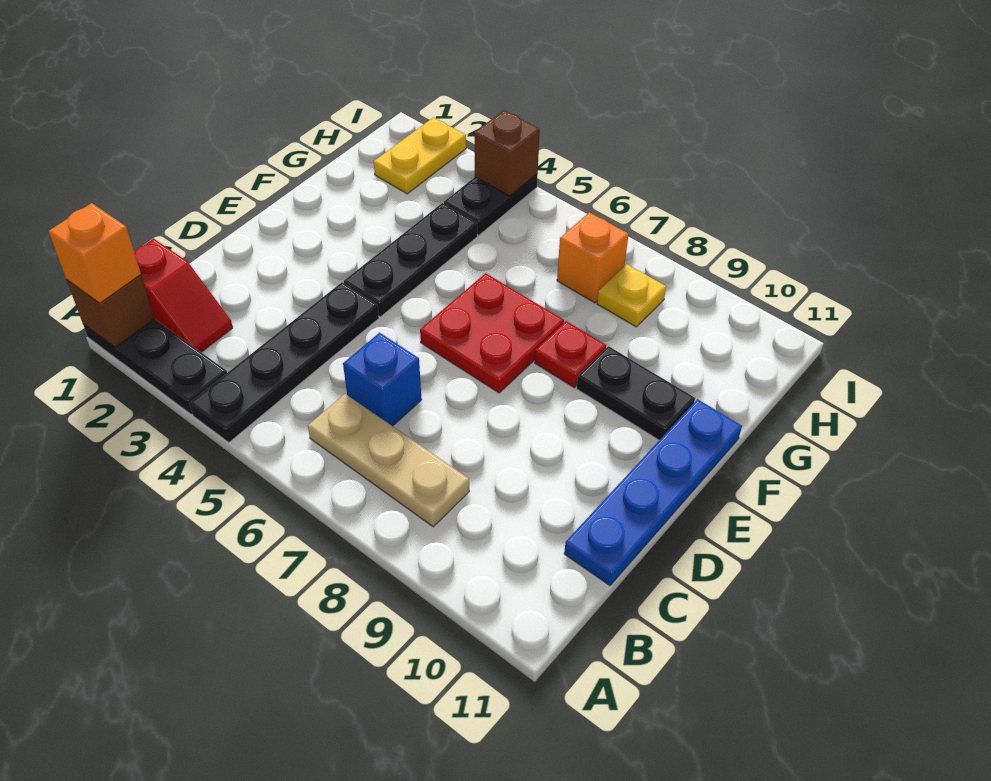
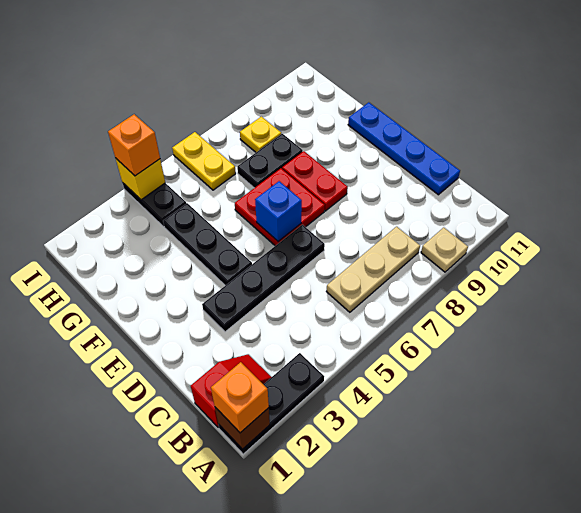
black 1x4 plate [189,282,379,443] -> black 1x4 plate turned to [202,225,325,332]
none -> tan 1x1 plate [421,228,468,272]
blue 1x1 brick [343,333,422,426] -> blue 1x1 brick moved to [255,181,302,241]
red 1x1 plate [535,321,606,388] -> red 1x2 plate [282,151,348,211]
black 1x2 plate [577,346,695,440] -> black 1x2 plate moved to [237,134,303,188]
yellow 1x2 plate [374,117,466,194] -> yellow 1x2 plate moved to [172,132,236,190]
orange 1x1 brick [557,212,629,303] -> orange 1x1 brick moved to [108,114,160,176]
brown 1x1 brick [474,110,540,196] -> yellow 1x1 brick [116,159,165,200]

